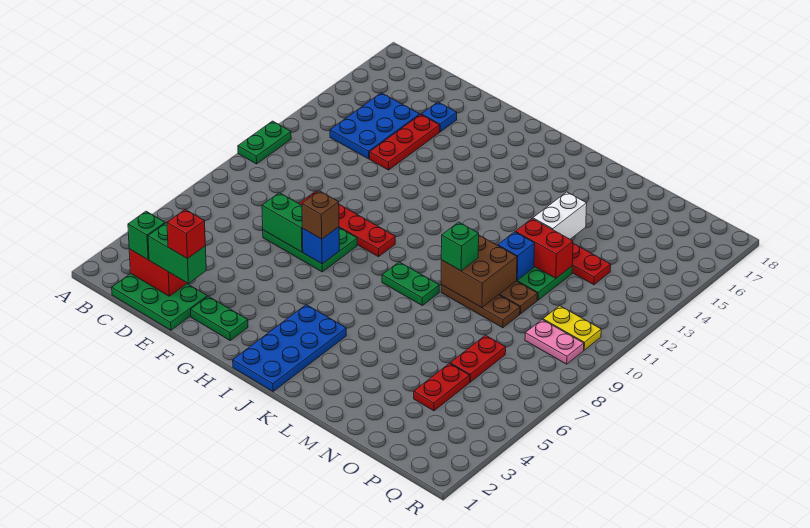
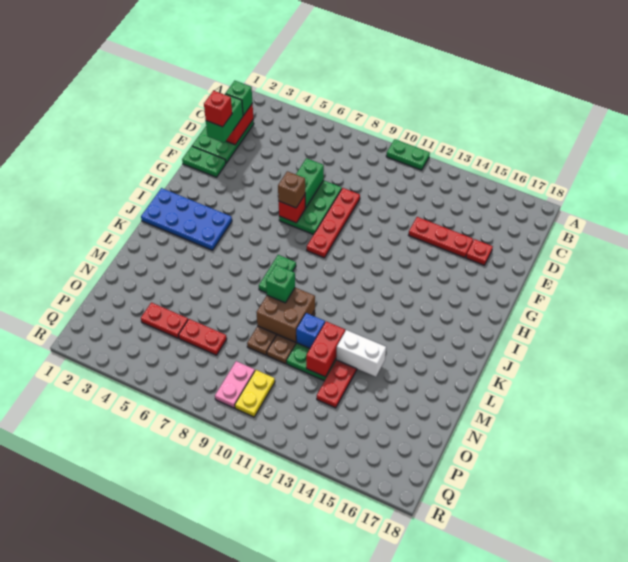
blue 2x3 plate [330,93,420,159] -> none
blue 1x1 plate [421,102,457,132] -> red 1x1 plate [466,239,493,265]
green 1x2 plate [191,296,248,340] -> green 1x2 plate turned to [182,146,226,177]
blue 1x1 brick [302,227,339,264] -> red 1x1 brick [279,195,305,223]

